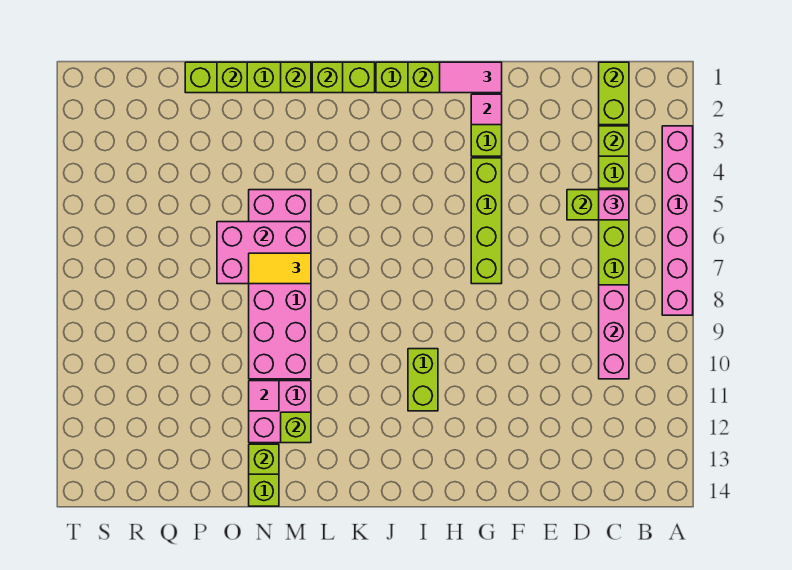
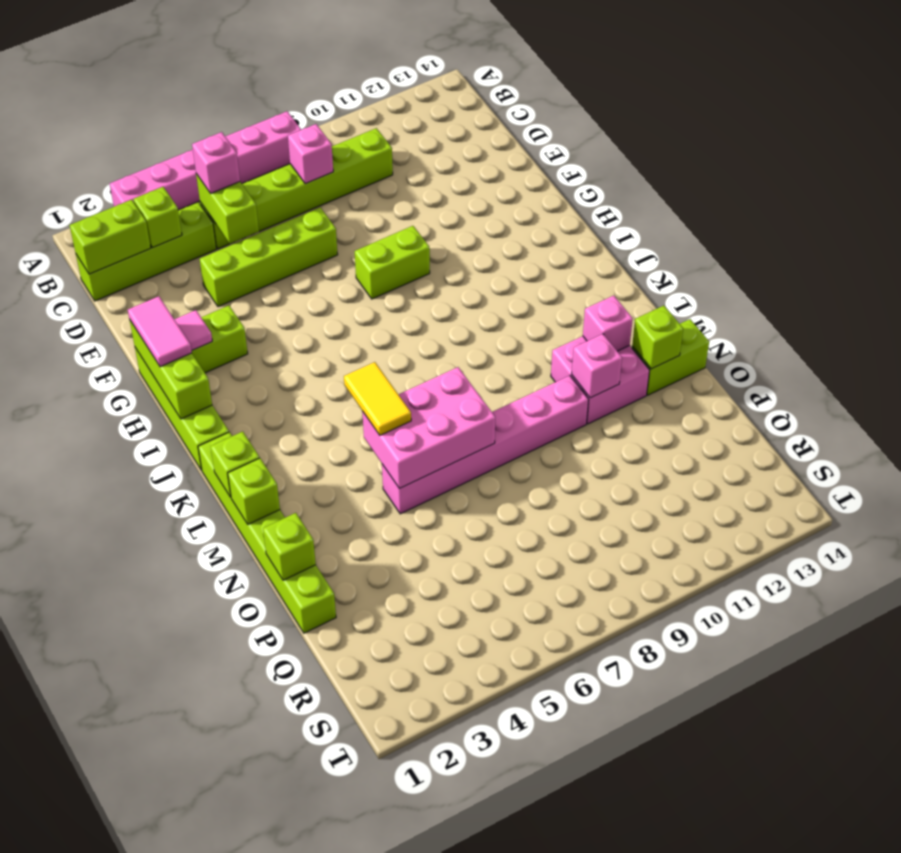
pink 1x3 brick [599,285,629,379] -> pink 1x1 brick [288,124,333,184]
lime 1x4 brick [471,158,502,284] -> lime 1x4 brick moved to [200,208,338,307]
lime 1x2 brick [408,349,438,411] -> lime 1x2 brick moved to [355,226,430,299]
pink 2x6 brick [249,190,311,379] -> pink 1x6 brick [382,376,589,514]
pink 2x3 brick [217,222,311,284] -> pink 2x3 brick turned to [362,367,495,489]
yellow 1x2 tile [249,253,311,284] -> yellow 1x2 tile moved to [344,362,411,435]
lime 1x1 brick [281,412,311,443] -> pink 1x1 brick [583,296,633,351]
pink 1x1 tile [249,381,279,411] -> pink 1x1 brick [572,334,622,398]

